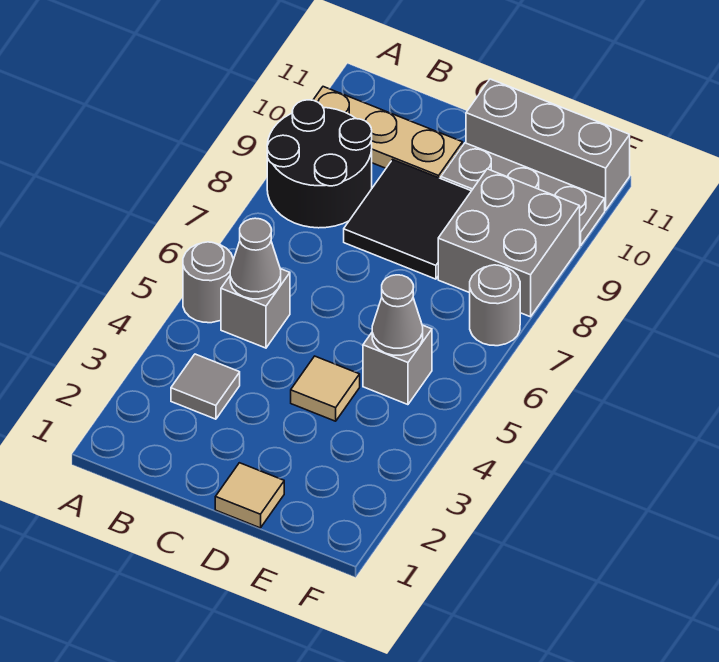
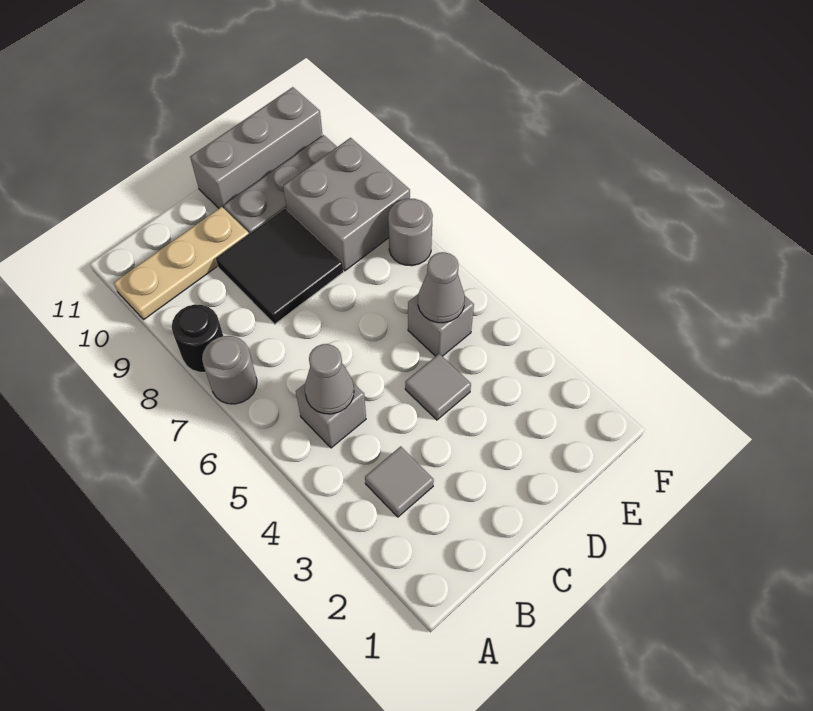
grey 1x1 round brick [183,242,233,323] -> grey 1x1 round brick moved to [202,336,257,404]
black 2x2 round brick [267,100,372,228] -> black 1x1 round brick [172,304,223,372]
tan 1x1 tile [215,463,284,528] -> none
tan 1x1 tile [291,356,360,421] -> grey 1x1 tile [405,354,471,420]

